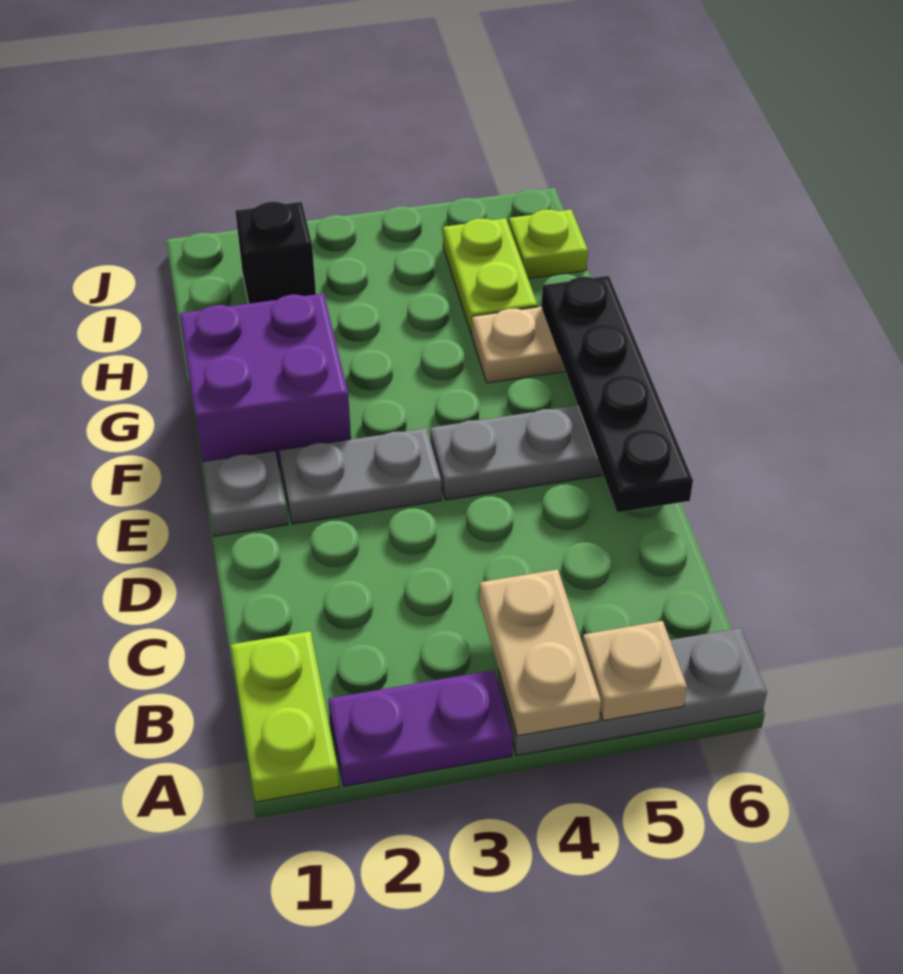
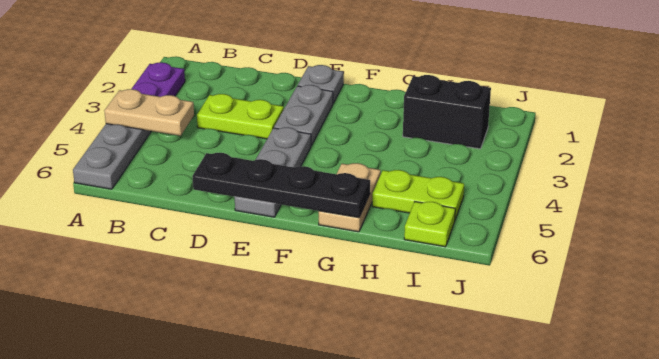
lime 1x2 plate [231,631,339,802] -> lime 1x2 plate moved to [197,94,284,139]
tan 1x1 plate [583,621,687,721] -> none
purple 2x2 brick [179,293,351,468] -> none
black 1x1 brick [235,202,316,304] -> black 1x2 brick [403,75,491,149]

